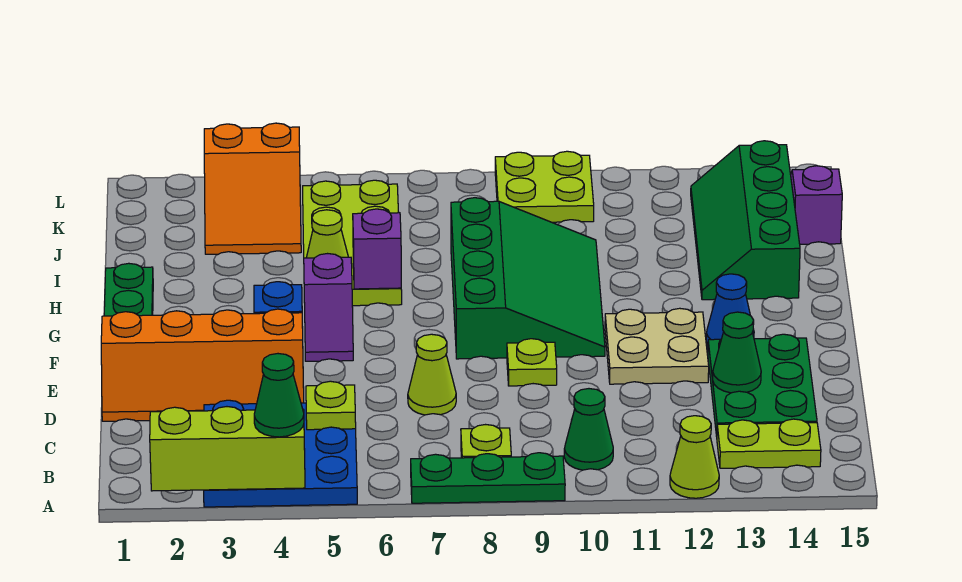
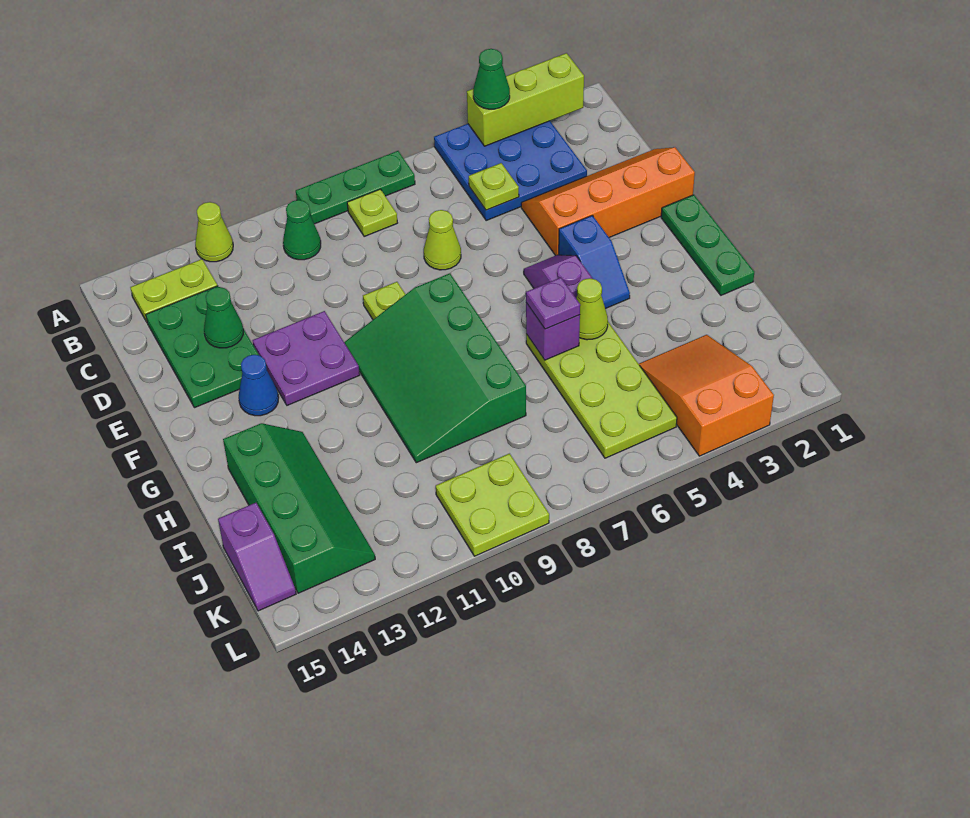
tan 2x2 plate [605,308,709,384] -> purple 2x2 plate [252,311,360,405]
none -> purple 1x1 plate [526,278,580,329]

